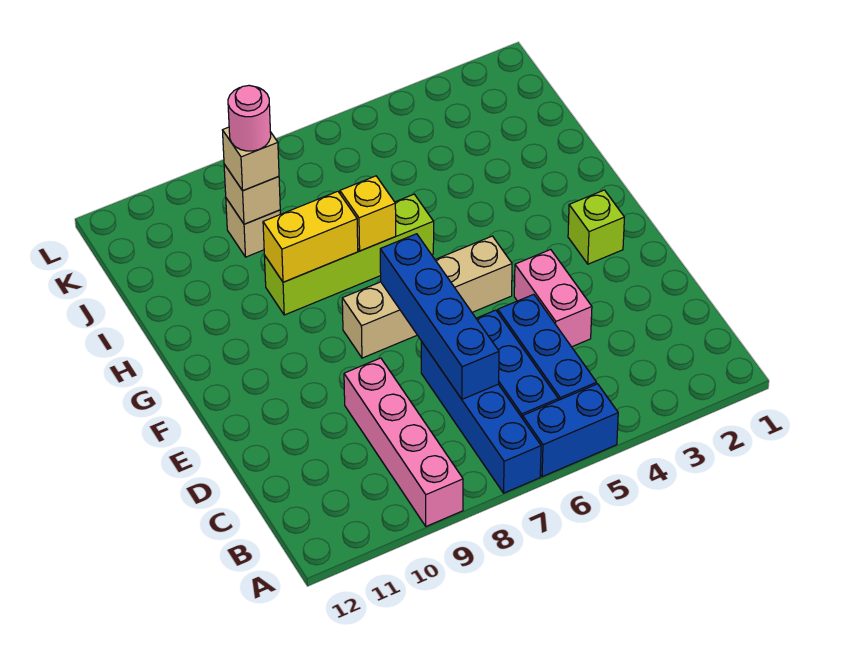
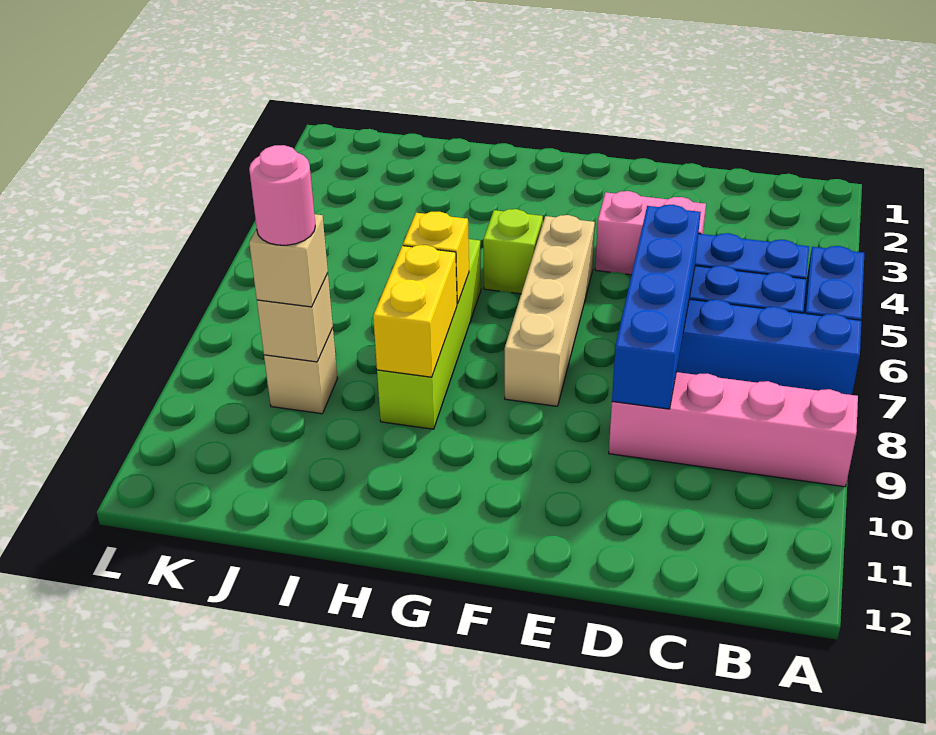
blue 1x4 brick [380,234,499,399] -> blue 1x4 brick turned to [612,205,701,409]
lime 1x1 brick [568,190,624,264] -> lime 1x1 brick moved to [483,209,543,294]

